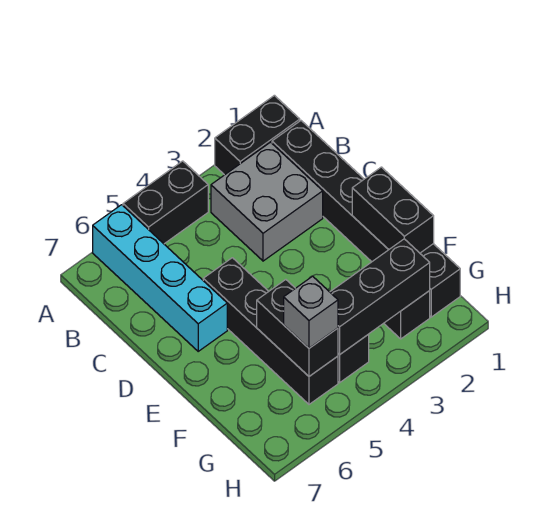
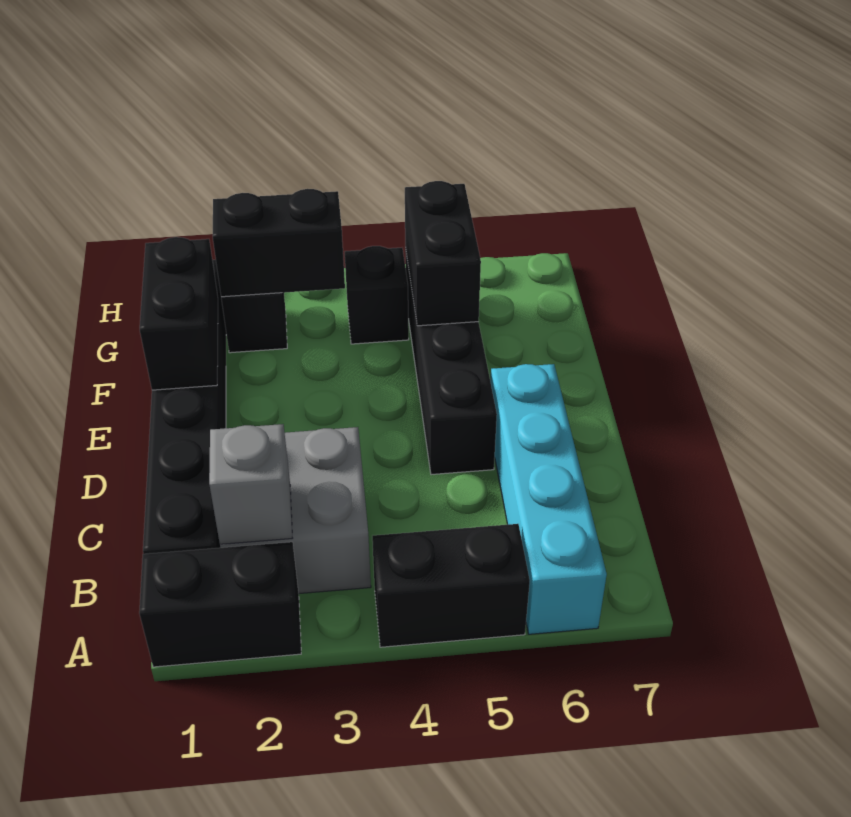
black 1x3 brick [330,239,430,355] -> black 1x2 brick [213,189,345,297]
grey 1x1 brick [284,276,338,348] -> grey 1x1 brick moved to [209,424,292,544]

